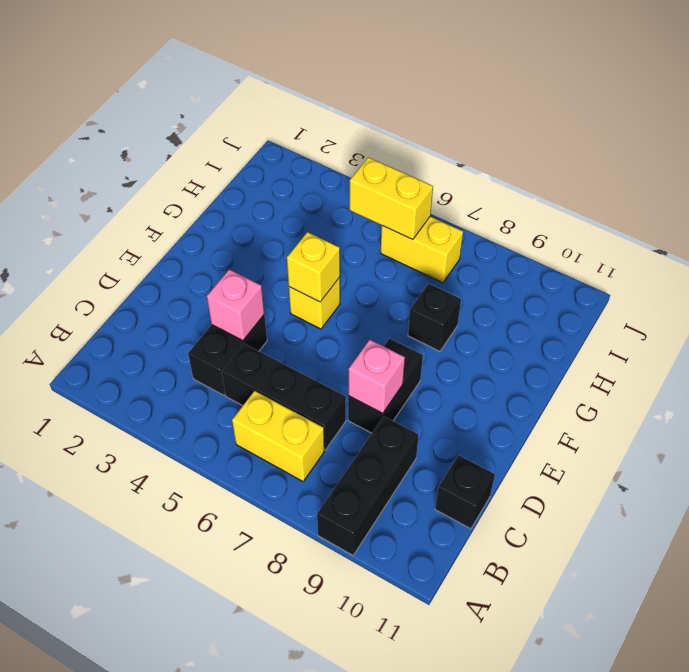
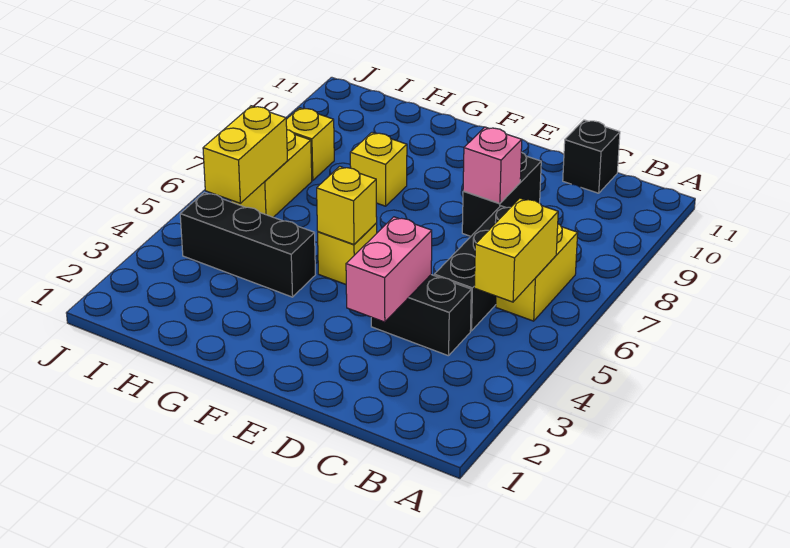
black 1x3 brick [317,416,419,555] -> black 1x3 brick moved to [180,192,315,297]
none -> yellow 1x2 brick [474,198,558,302]
pink 1x1 brick [207,270,264,341] -> pink 1x2 brick [346,217,432,322]
black 1x2 brick [348,339,423,433] -> black 1x2 brick turned to [462,152,541,236]
black 1x1 brick [408,284,461,351] -> yellow 1x1 brick [350,133,407,206]
none -> yellow 1x1 brick [286,108,334,181]

